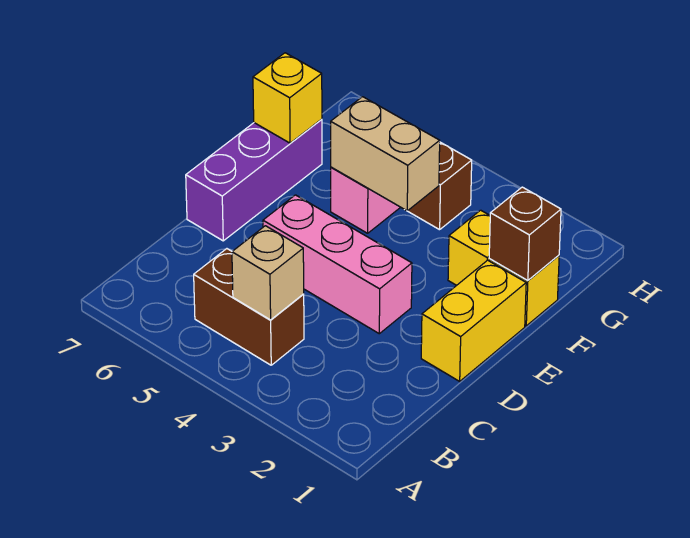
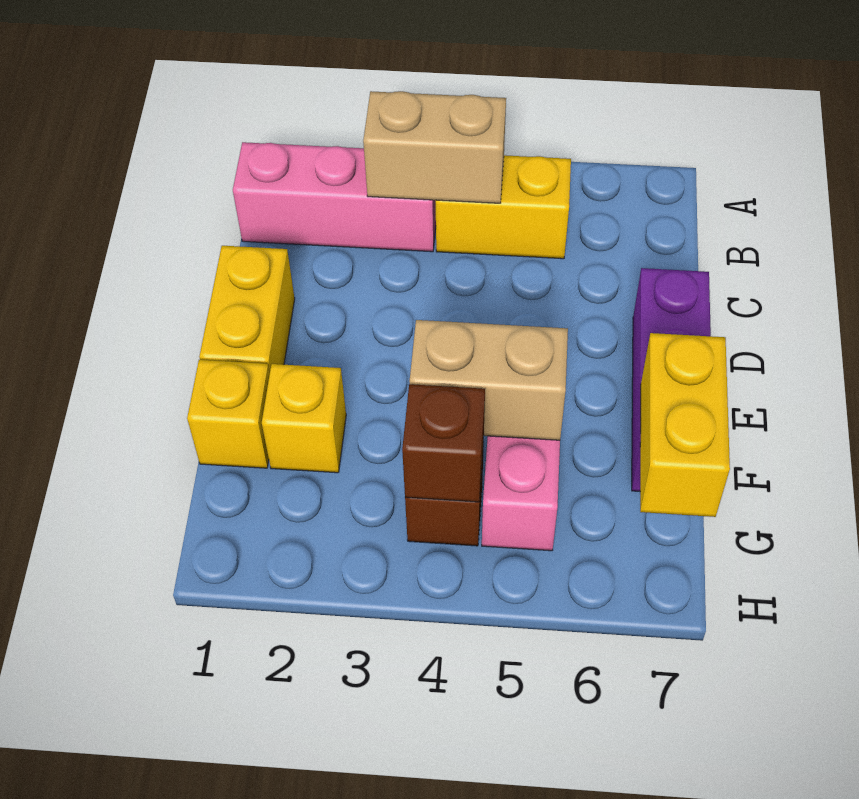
brown 1x2 brick [194,249,304,365] -> yellow 1x2 brick [436,155,571,259]
tan 1x1 brick [232,226,304,320] -> tan 1x2 brick [363,91,506,203]
pink 1x3 brick [263,195,412,334] -> pink 1x3 brick moved to [233,142,436,252]
brown 1x1 brick [489,187,561,281] -> brown 1x1 brick moved to [402,384,485,502]
yellow 1x1 brick [253,53,322,143] -> yellow 1x2 brick [640,333,730,517]

